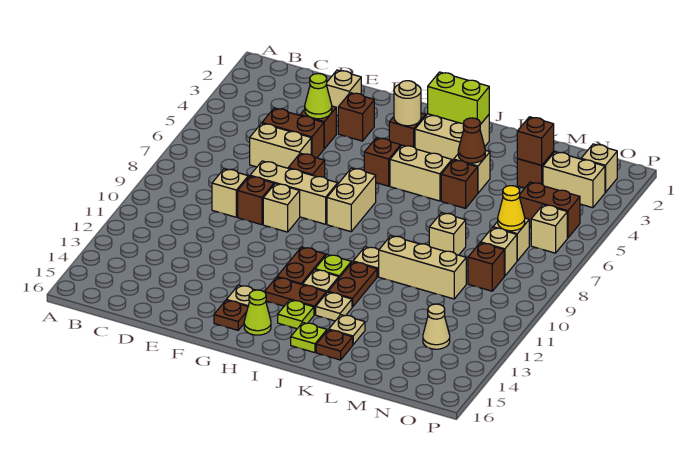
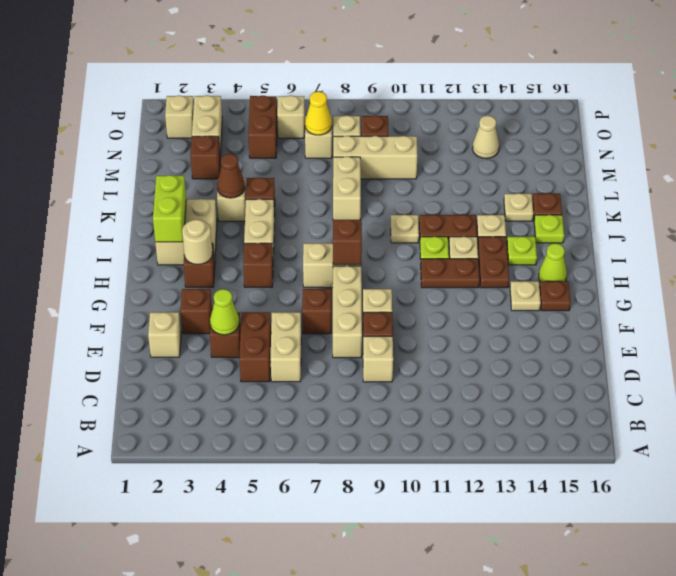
tan 1x3 brick [379,236,466,299] -> tan 1x3 brick turned to [333,136,417,179]
tan 1x1 brick [429,213,466,255] -> tan 1x2 brick [333,157,361,220]
brown 1x1 brick [517,117,554,165] -> brown 1x1 brick moved to [333,220,362,265]

